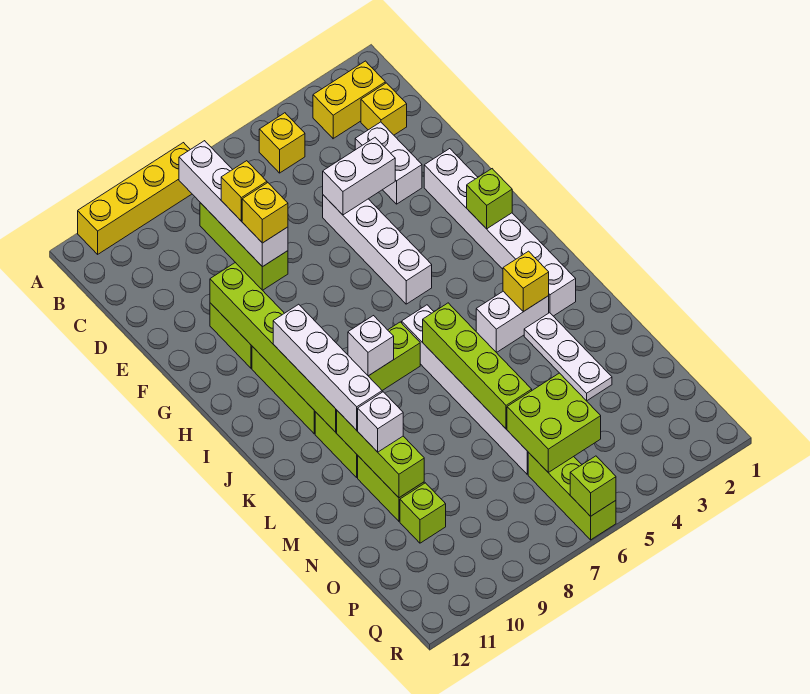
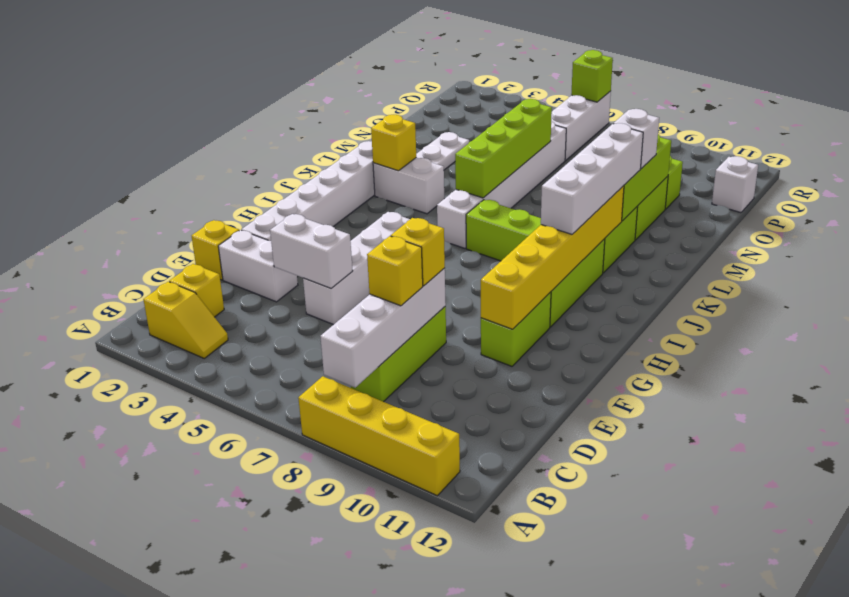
yellow 1x2 brick [313,61,385,139] -> yellow 1x2 slope [143,282,228,358]
yellow 1x1 brick [259,113,305,173] -> yellow 1x1 brick moved to [192,220,239,280]
white 1x2 brick [355,122,422,204] -> white 1x2 brick turned to [218,230,298,302]
lime 1x6 brick [210,262,337,432] -> yellow 1x6 brick [481,186,624,329]
lime 1x1 brick [467,169,512,229] -> none
white 1x1 brick [348,316,394,376] -> white 1x1 brick moved to [712,156,758,213]
lime 2x2 brick [507,373,601,473] -> none
lime 1x3 brick [528,452,616,540] -> white 1x3 brick [551,91,611,160]

